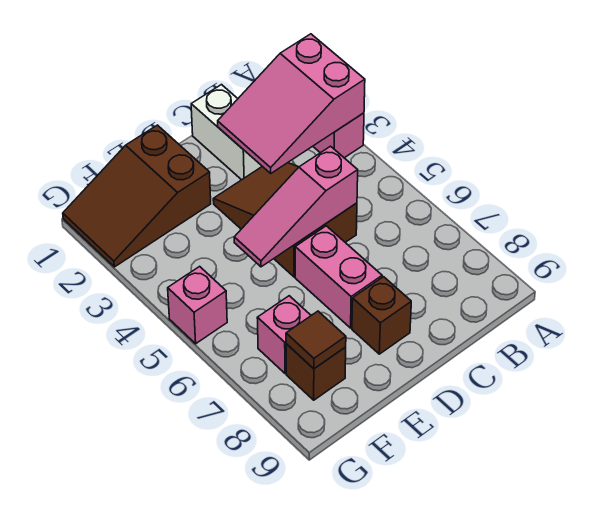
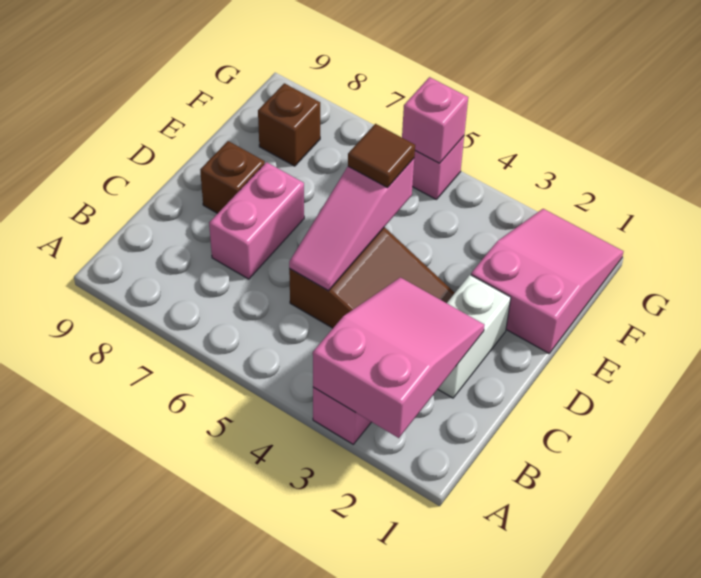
white 1x2 brick [191,85,262,180] -> white 1x2 brick turned to [438,275,511,398]
pink 1x3 slope [234,146,358,267] -> pink 1x3 slope turned to [289,159,414,291]
pink 1x2 brick [295,226,382,328] -> pink 1x2 brick turned to [209,162,304,279]
brown 2x3 slope [63,125,211,267] -> pink 2x3 slope [471,209,624,353]
pink 1x1 brick [257,296,311,374] -> pink 1x1 brick moved to [402,77,468,163]
brown 1x1 tile [286,311,346,369] -> brown 1x1 tile moved to [348,124,415,187]

